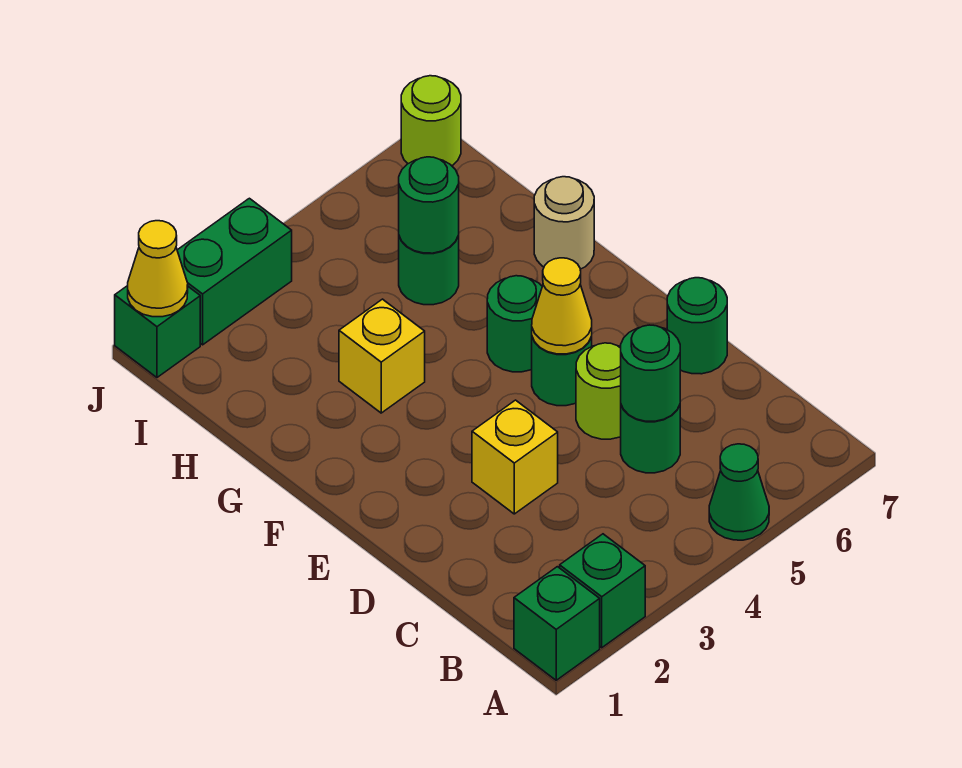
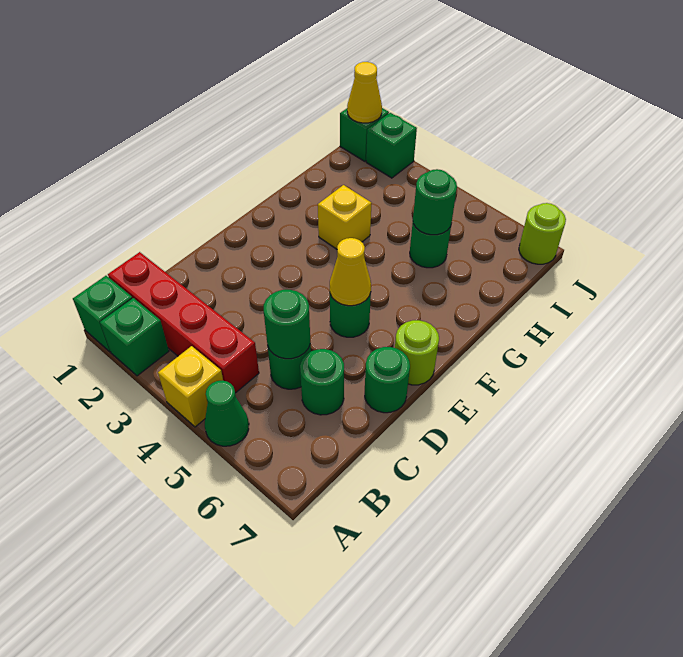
none -> red 1x4 brick [108,252,259,393]
yellow 1x1 brick [472,400,558,514] -> yellow 1x1 brick moved to [158,346,223,427]
lime 1x1 round brick [576,343,621,439] -> lime 1x1 round brick moved to [395,320,439,385]
green 1x1 round brick [487,276,542,372] -> green 1x1 round brick moved to [300,349,344,415]
tan 1x1 round brick [534,177,594,269] -> none
green 1x2 brick [177,198,292,345] -> green 1x1 brick [366,113,417,178]

